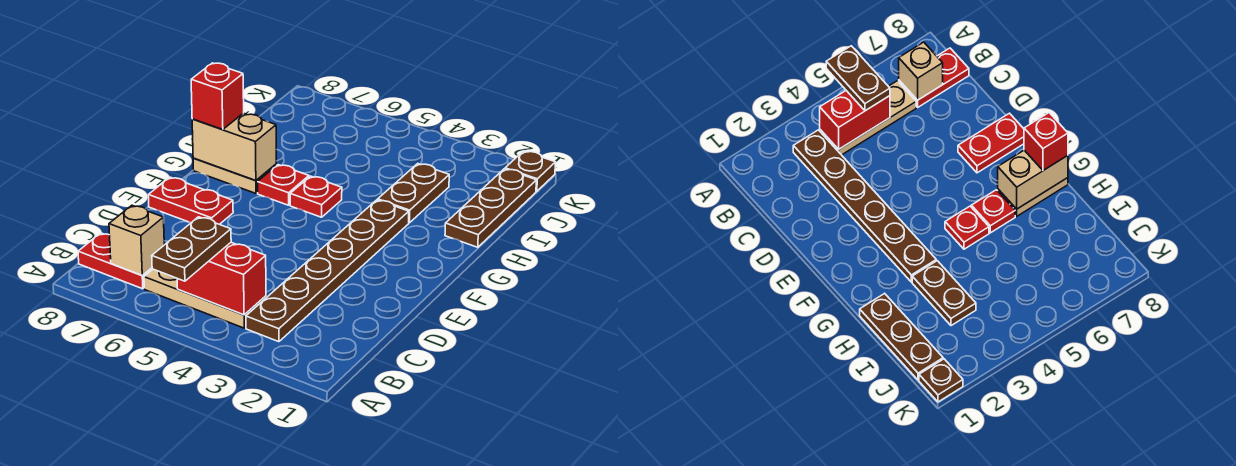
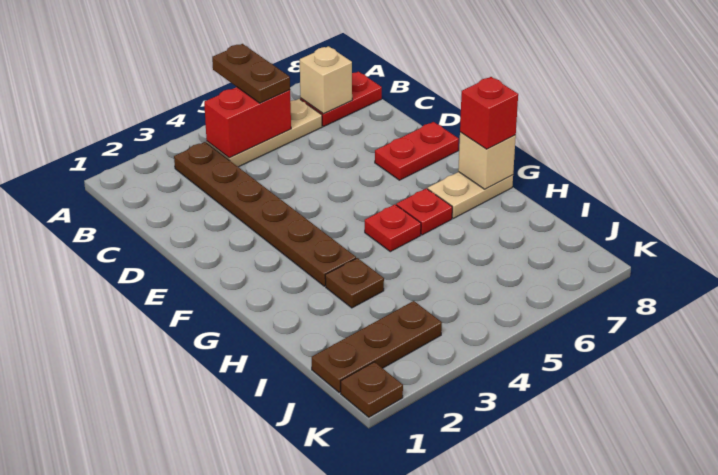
tan 1x2 brick [192,113,276,180] -> tan 1x1 brick [458,132,516,189]
brown 1x3 plate [445,169,537,247] -> brown 1x3 plate turned to [312,301,442,392]
brown 1x2 plate [378,164,449,223] -> brown 1x1 plate [325,258,384,308]

